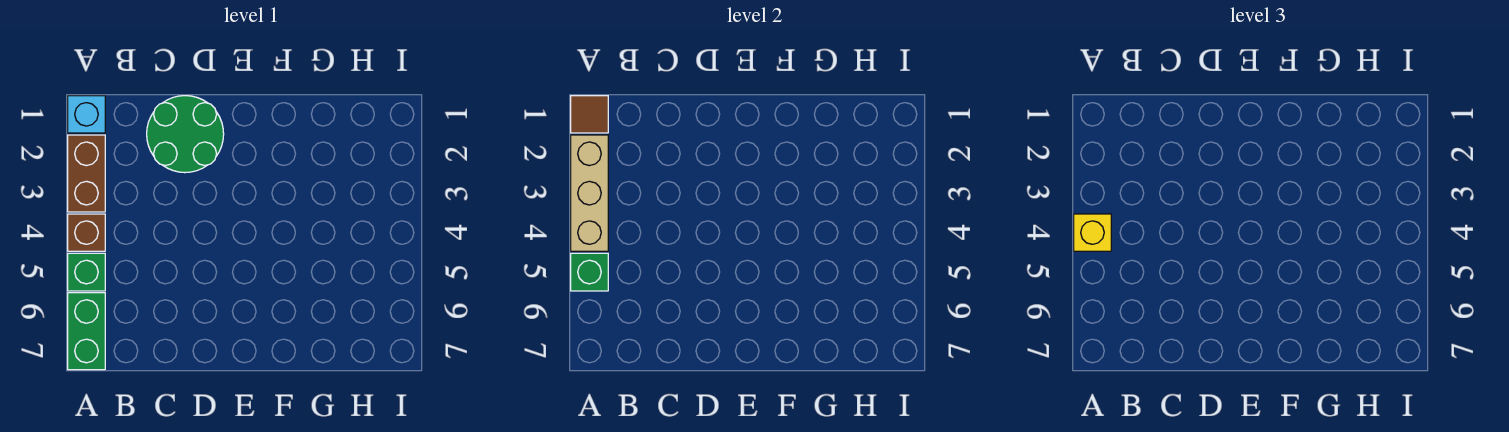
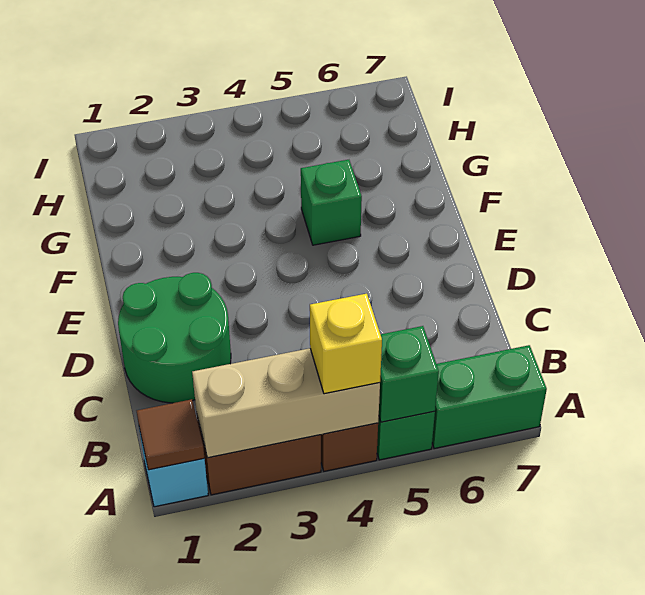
none -> green 1x1 brick [301,160,362,245]

